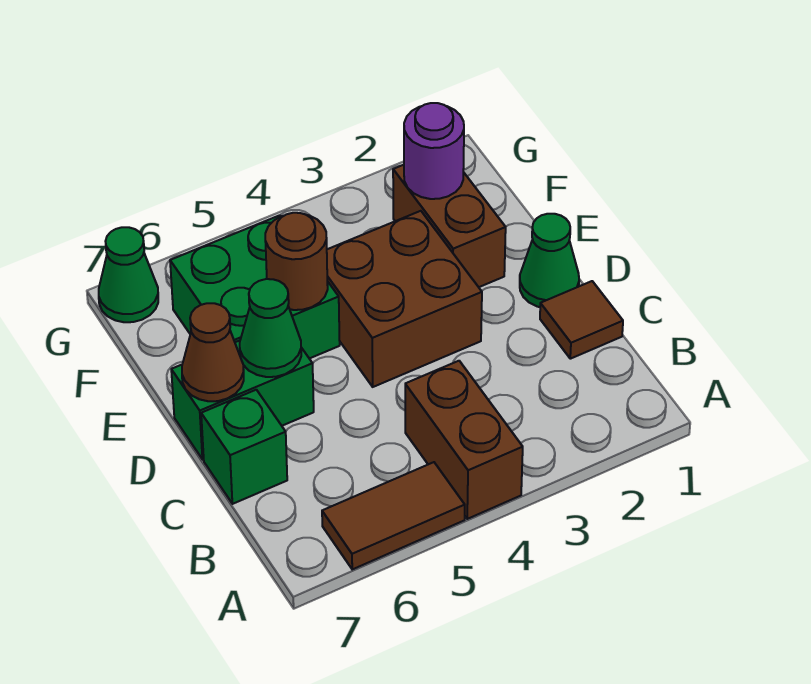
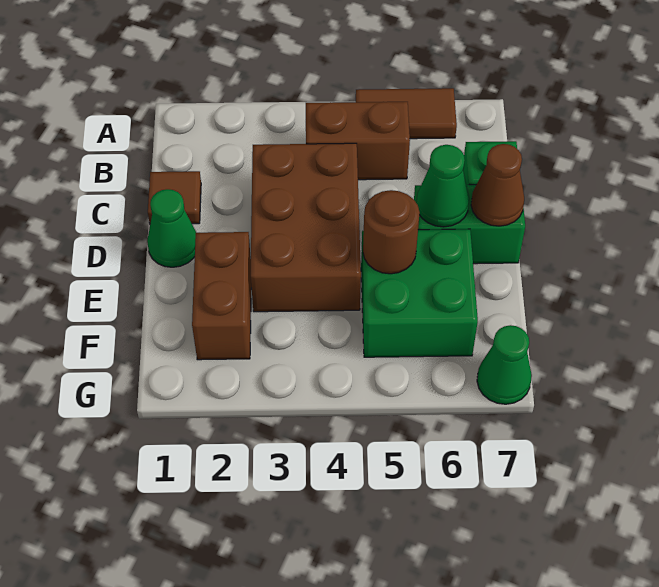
brown 1x2 brick [405,361,523,519] -> brown 1x2 brick turned to [306,102,410,180]
brown 2x2 brick [327,211,482,387] -> brown 2x3 brick [251,143,361,312]
purple 1x1 round brick [404,103,464,199] -> none

